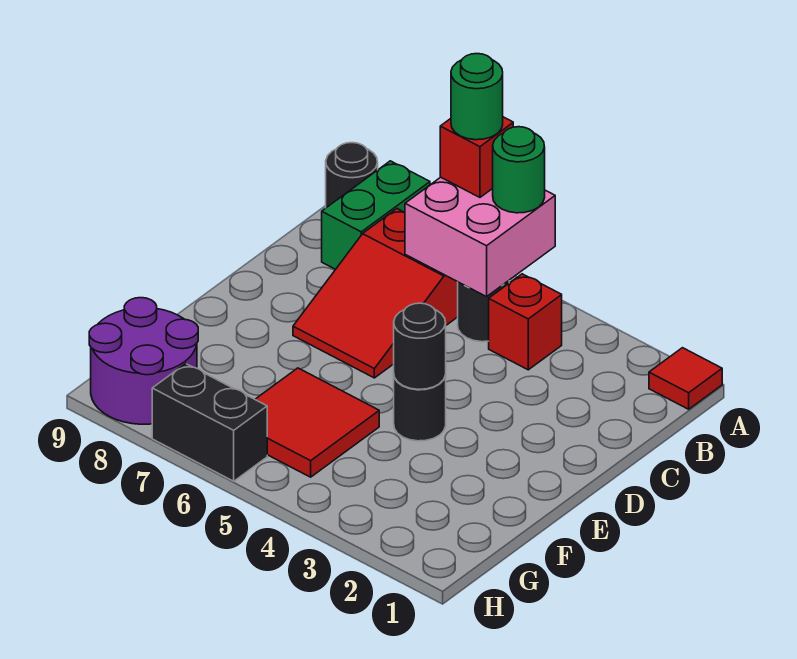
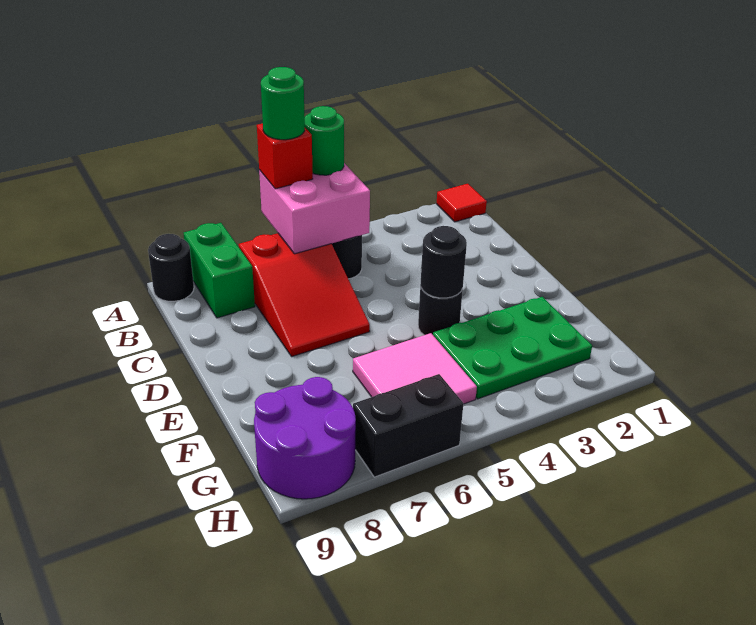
red 1x1 brick [489,274,562,370] -> none
none -> green 2x3 plate [433,297,592,399]
red 2x2 tile [255,368,379,477] -> pink 2x2 tile [353,333,477,404]

